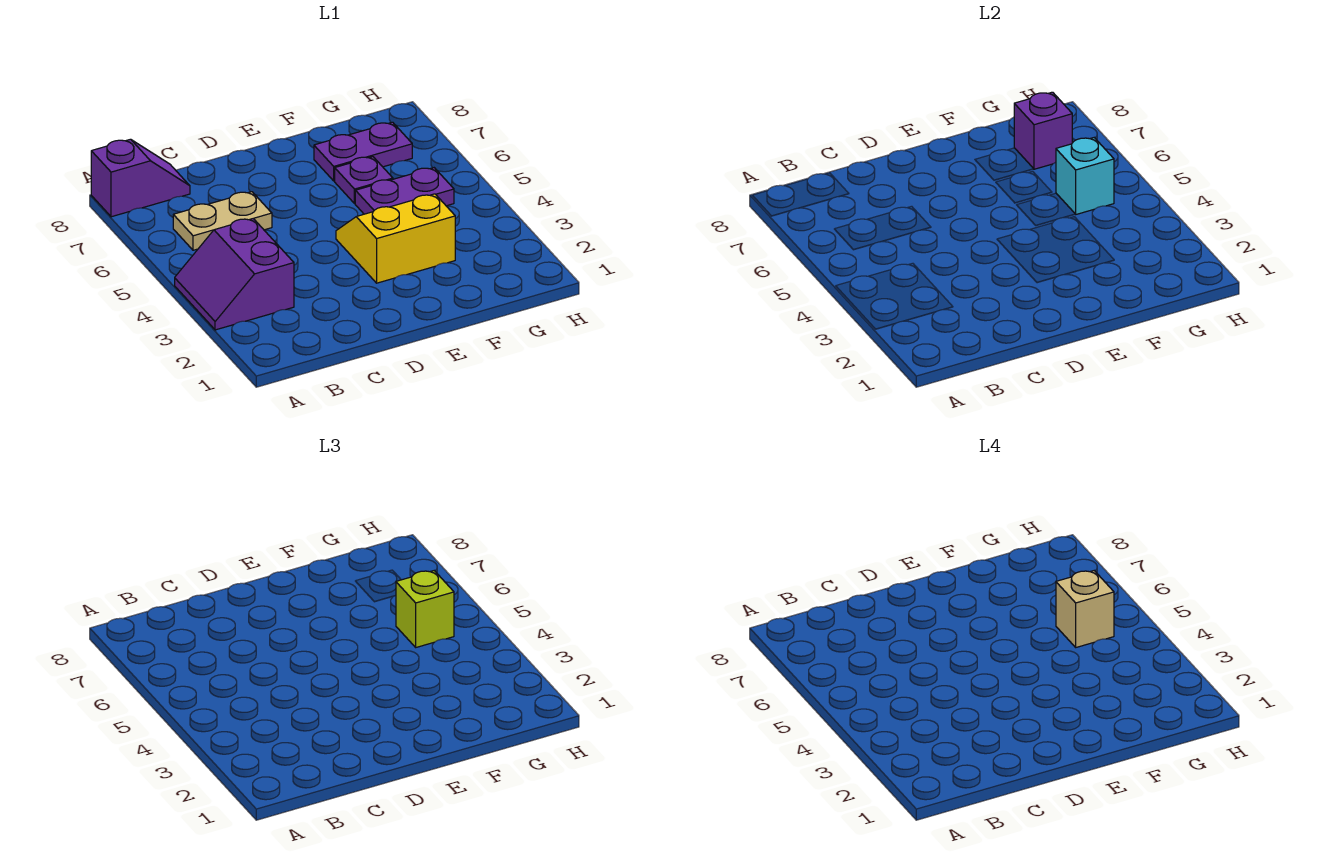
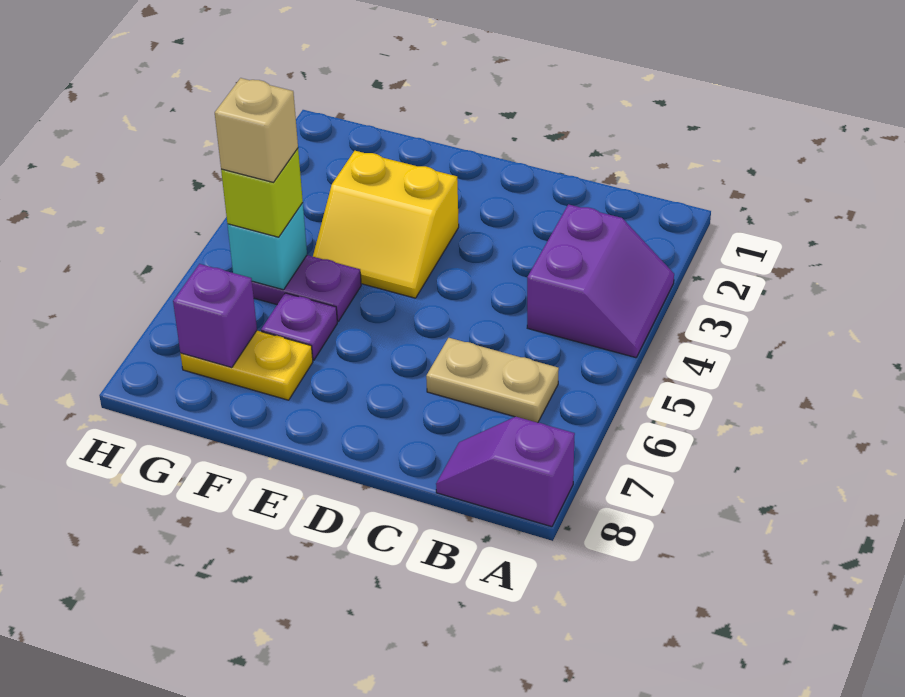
purple 1x2 plate [314,122,412,181] -> yellow 1x2 plate [181,331,313,400]

